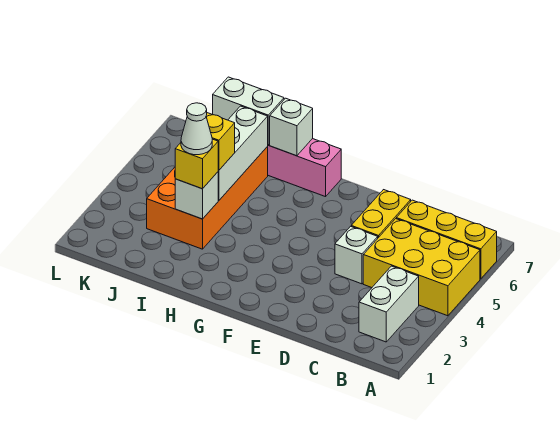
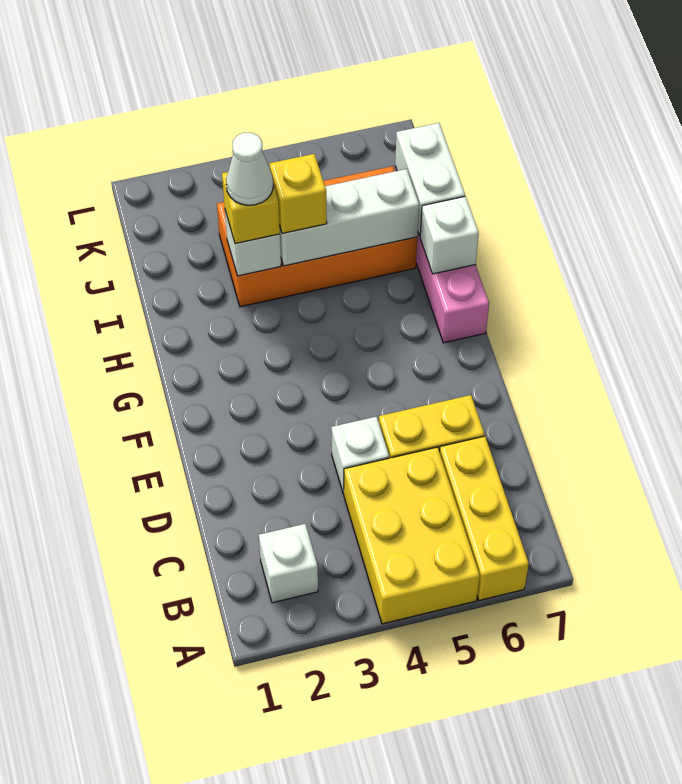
white 1x2 brick [359,266,419,342] -> white 1x1 brick [259,524,318,603]

